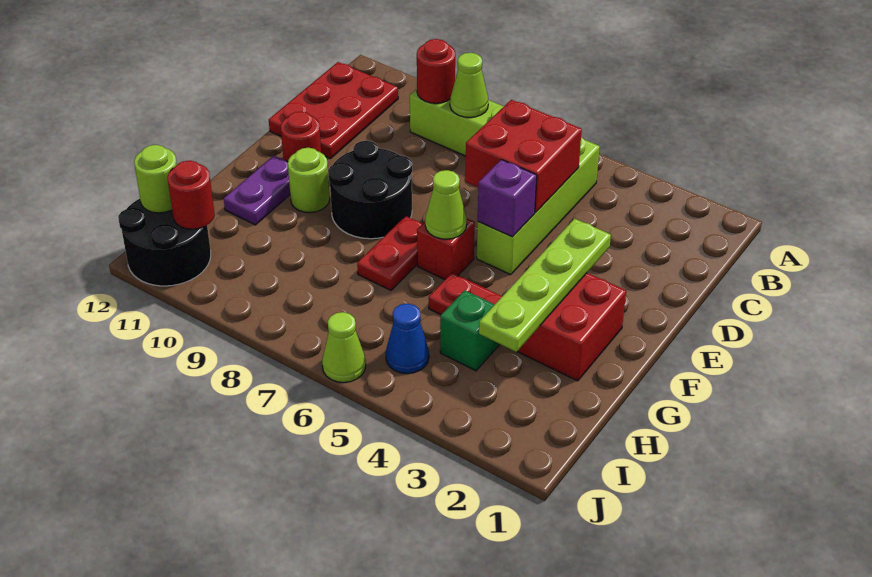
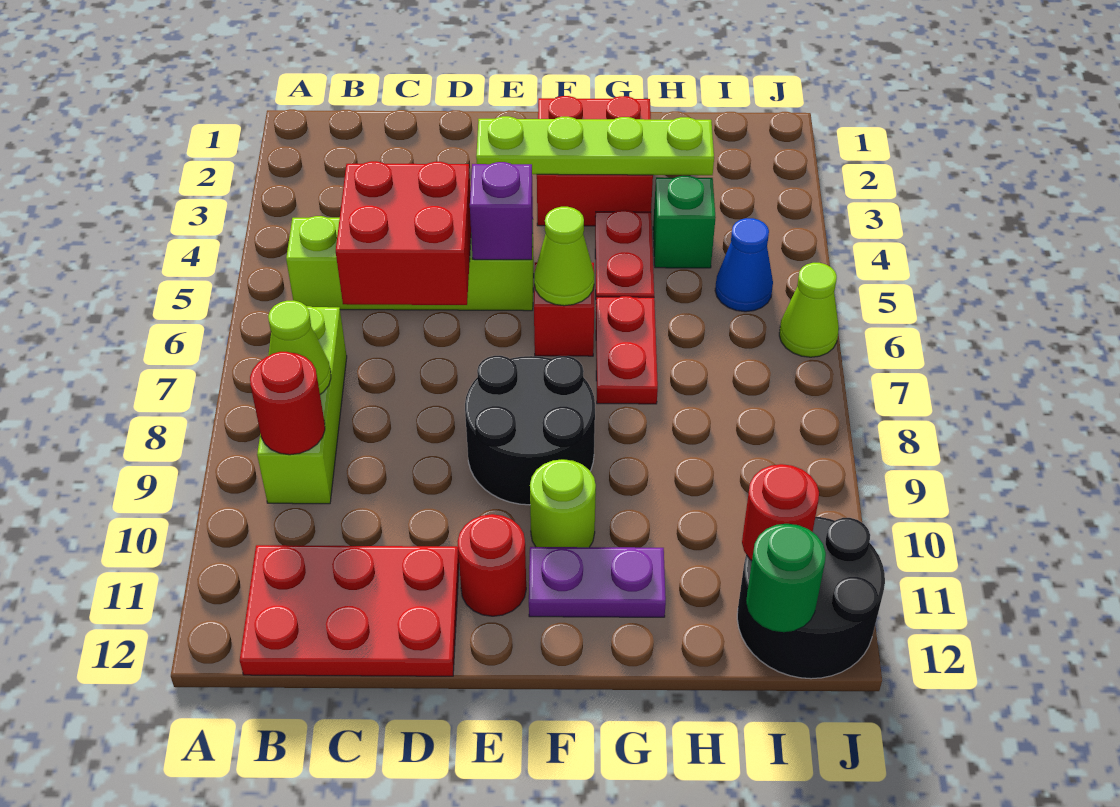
red 1x2 plate [357,216,422,290] -> red 1x2 plate turned to [596,296,658,404]
lime 1x1 round brick [134,145,177,213] -> green 1x1 round brick [746,524,826,632]

